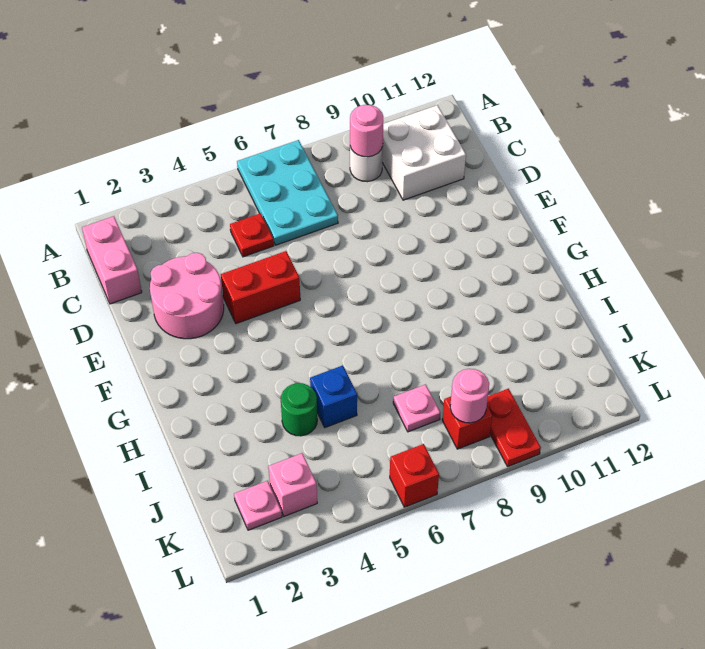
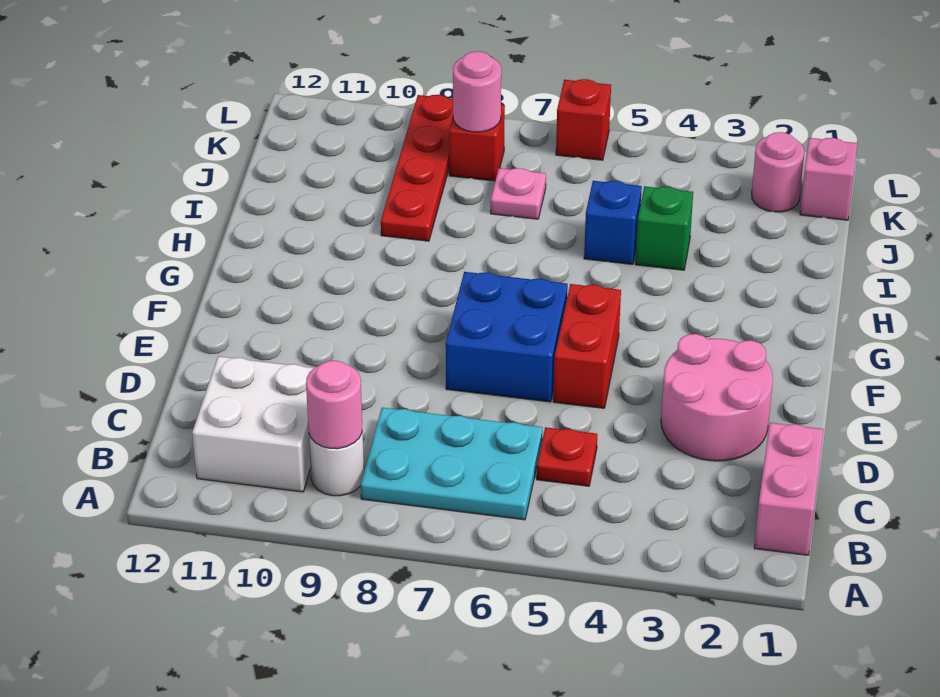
cyan 2x3 plate [237,140,338,245] -> cyan 2x3 plate turned to [361,408,542,520]
red 1x2 brick [221,251,300,324] -> red 1x2 brick turned to [553,284,621,408]
none -> blue 2x2 brick [446,272,568,402]
green 1x1 round brick [281,383,317,436] -> green 1x1 brick [635,186,693,270]
pink 1x1 plate [234,481,282,530] -> pink 1x1 round brick [752,132,804,212]
pink 1x1 brick [268,453,317,516] -> pink 1x1 brick moved to [800,138,857,220]
red 1x2 plate [487,389,541,466] -> red 1x4 plate [381,95,453,241]

